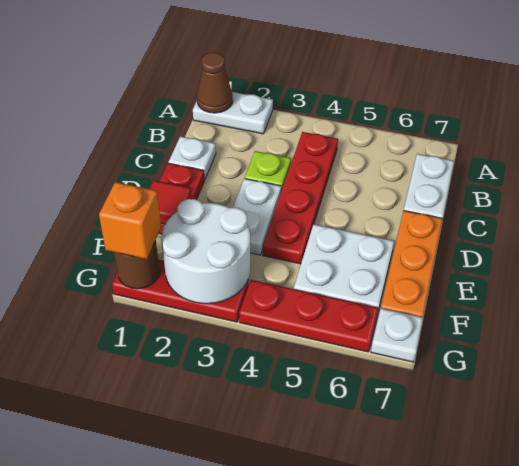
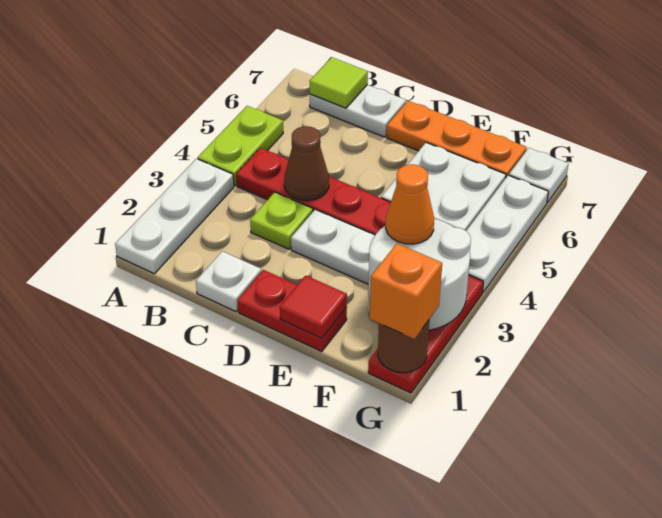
white 1x2 plate [193,92,273,134] -> white 1x3 plate [115,159,234,274]
brown 1x1 cone [197,53,233,113] -> brown 1x1 cone moved to [284,126,329,201]
none -> lime 1x2 plate [198,106,283,186]
none -> lime 1x1 tile [310,57,368,108]
none -> orange 1x1 cone [386,164,434,244]
red 1x3 plate [239,280,378,352] -> white 1x3 plate [466,175,548,292]

